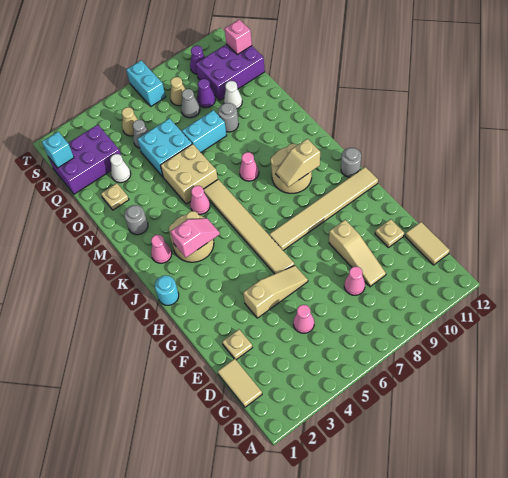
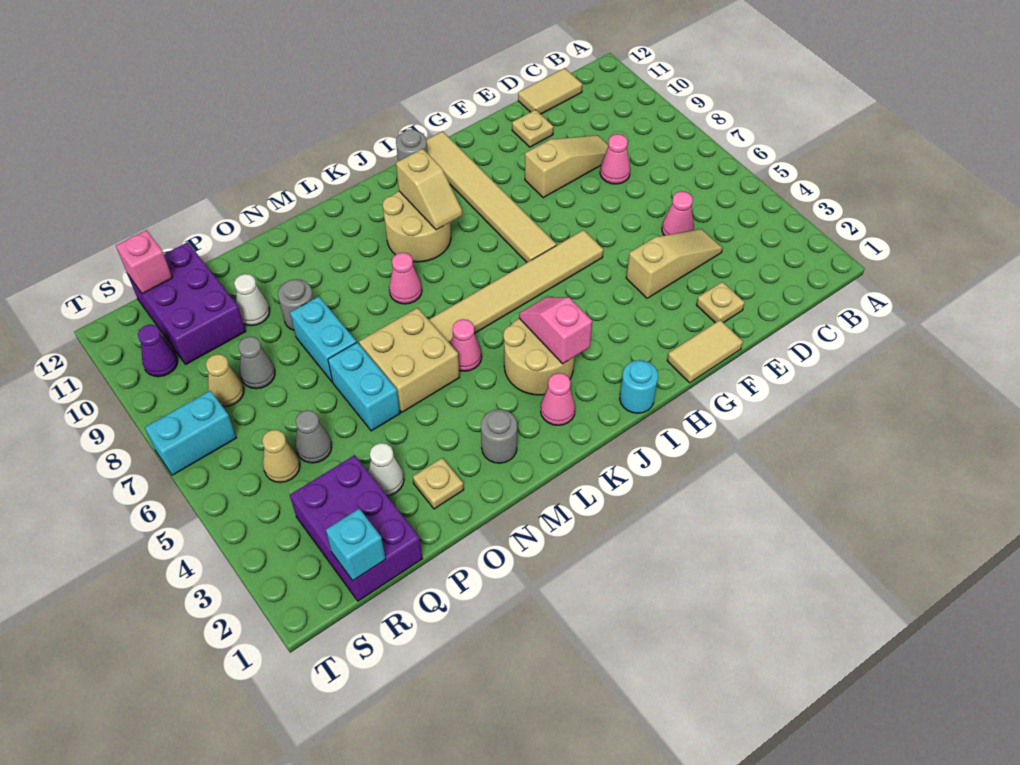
tan 1x2 tile [218,359,262,407] -> tan 1x2 tile moved to [667,320,743,383]
tan 1x3 slope [243,265,308,318] -> tan 1x3 slope turned to [626,229,723,298]
cyan 2x2 brick [137,118,192,177] -> cyan 1x2 brick [328,342,400,431]
purple 1x1 cone [197,79,215,108] -> none

